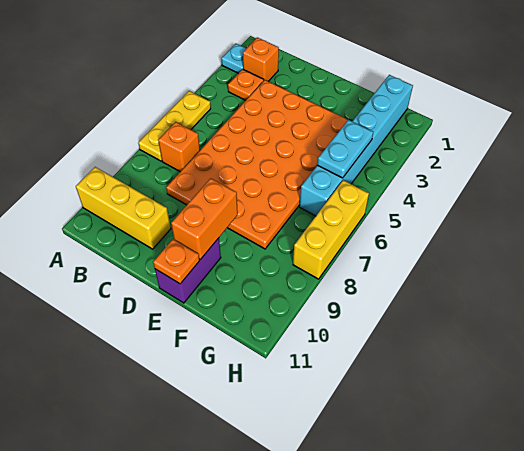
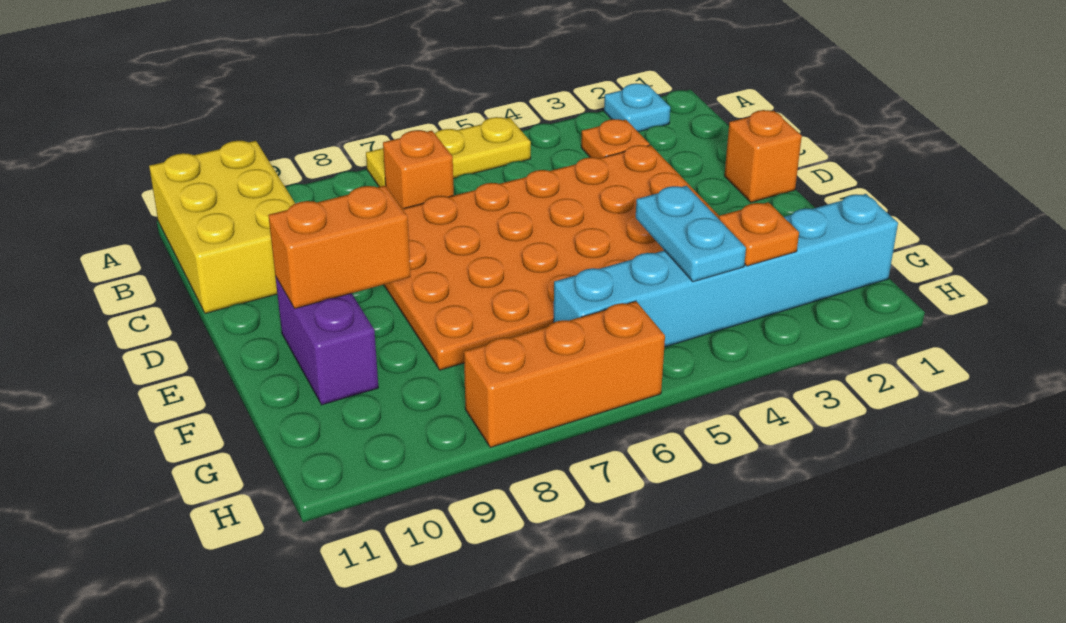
yellow 1x3 brick [76,167,171,249] -> yellow 2x3 brick [149,141,295,313]
orange 1x1 brick [243,37,279,81] -> orange 1x1 brick moved to [725,110,802,202]
purple 1x2 brick [155,238,221,303] -> purple 1x2 brick turned to [275,276,378,405]
orange 1x1 plate [153,239,200,284] -> orange 1x1 plate moved to [719,202,799,266]
cyan 1x2 plate [317,120,373,178] -> cyan 1x2 plate turned to [636,186,746,282]
yellow 1x3 brick [293,180,369,279] -> orange 1x3 brick [464,301,665,447]

